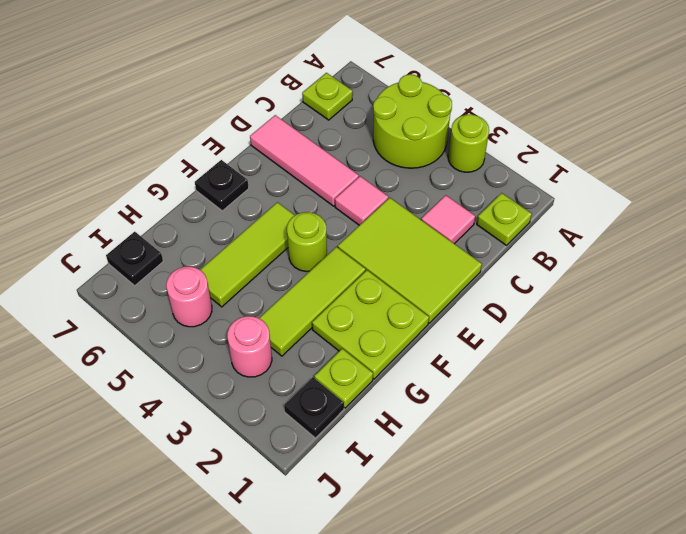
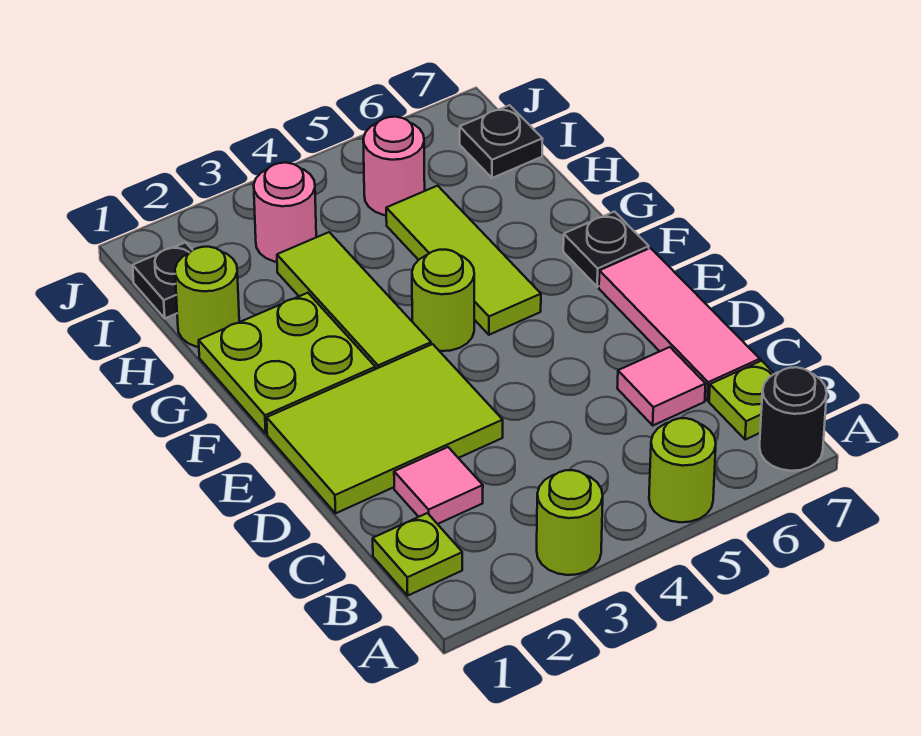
lime 2x2 round brick [373,74,452,168] -> lime 1x1 round brick [649,418,716,522]
none -> black 1x1 round brick [759,367,827,471]
pink 1x1 tile [335,176,388,225] -> pink 1x1 tile moved to [617,347,706,425]
pink 1x3 tile [250,115,359,206] -> pink 1x3 tile turned to [599,248,760,401]
lime 1x1 plate [314,349,373,408] -> lime 1x1 round brick [175,247,239,347]

